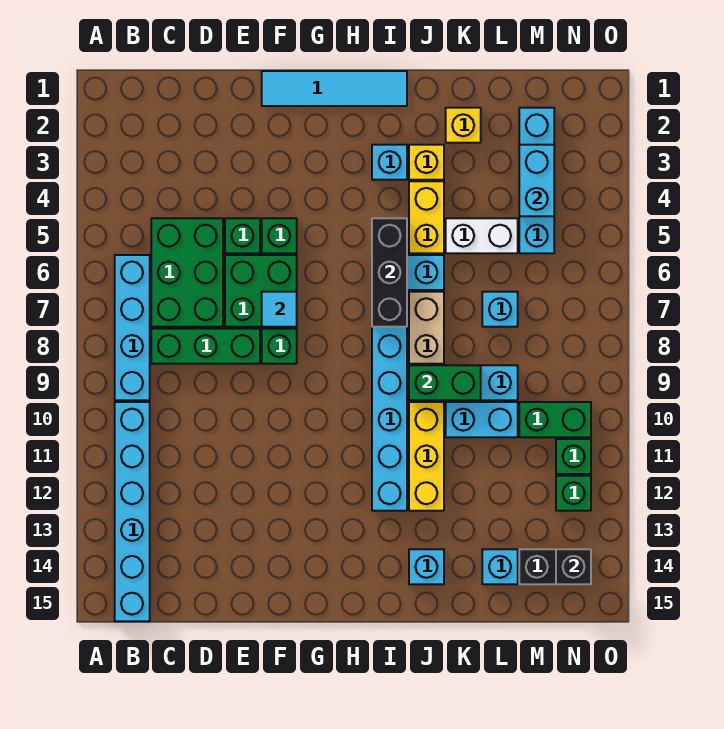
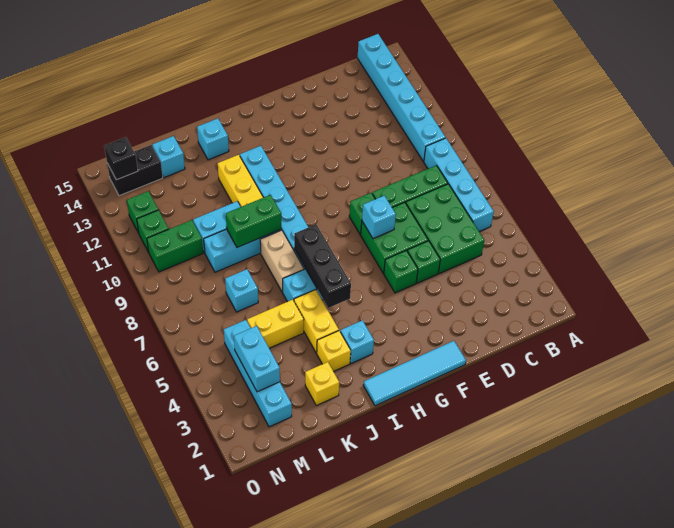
cyan 1x1 tile [262,292,297,327] -> cyan 1x1 brick [362,196,396,239]
white 1x2 brick [446,218,518,253] -> yellow 1x2 brick [247,300,304,348]

